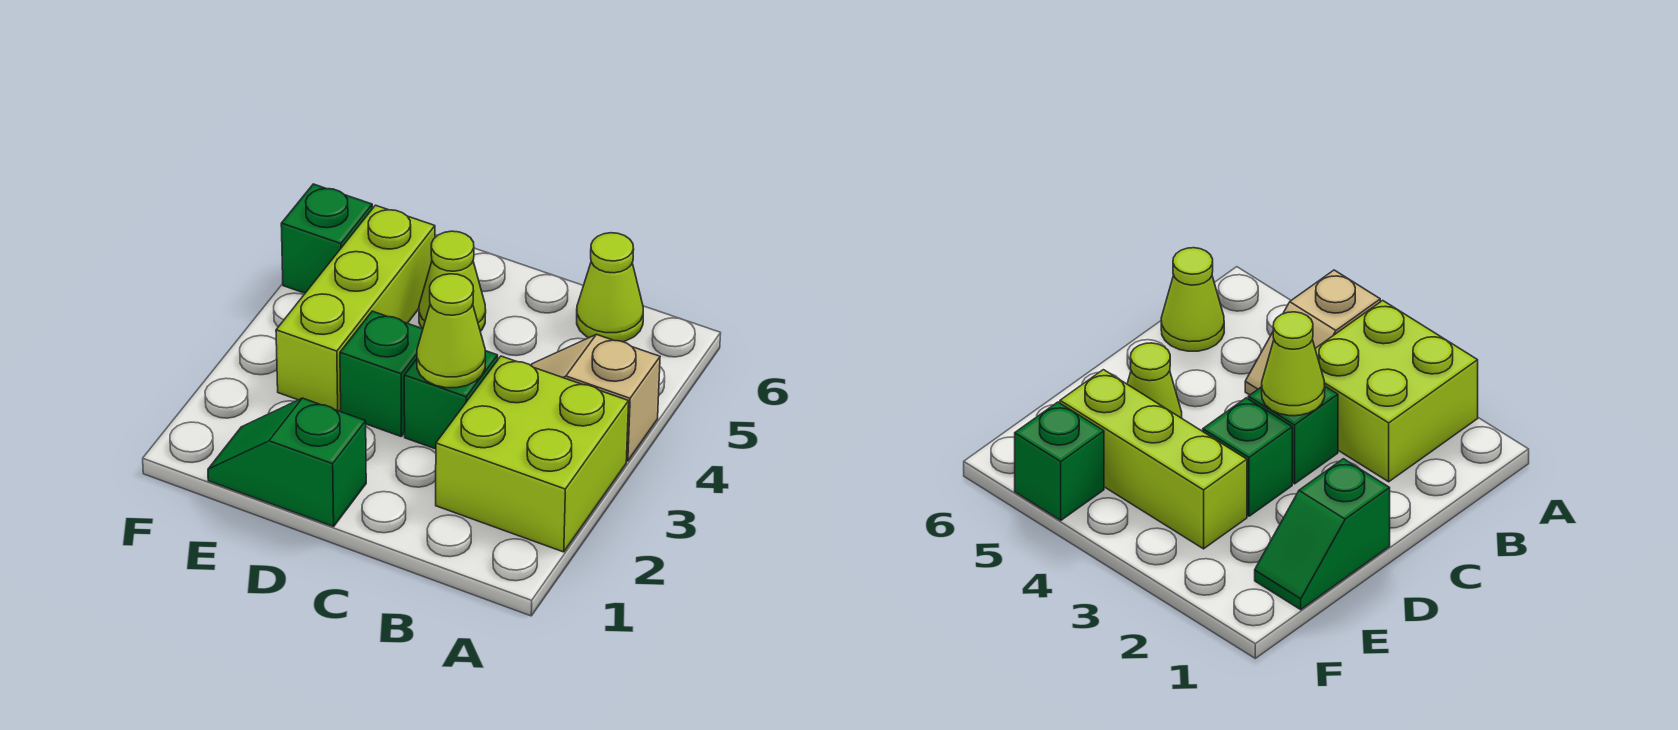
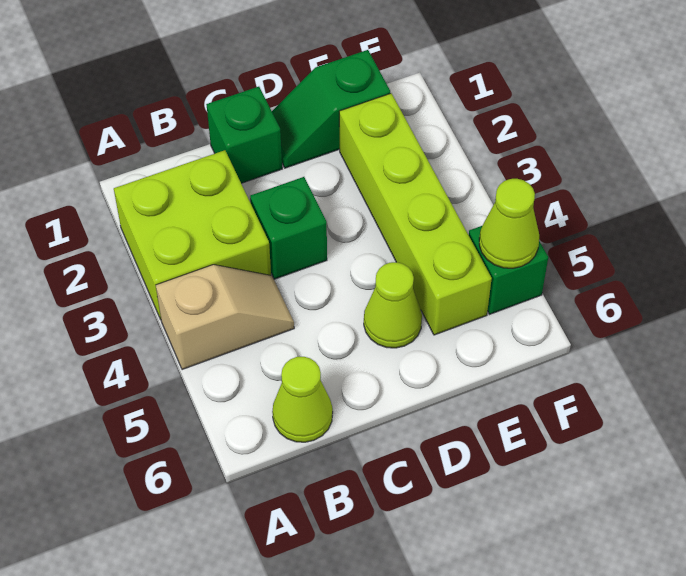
lime 1x1 cone [417,274,485,388] -> lime 1x1 cone moved to [479,179,539,268]
green 1x2 slope [208,398,366,527] -> green 1x2 slope turned to [272,50,390,168]
green 1x1 brick [340,311,423,436] -> green 1x1 brick moved to [206,87,282,183]
lime 1x3 brick [276,205,435,411] -> lime 1x4 brick [339,93,492,335]

